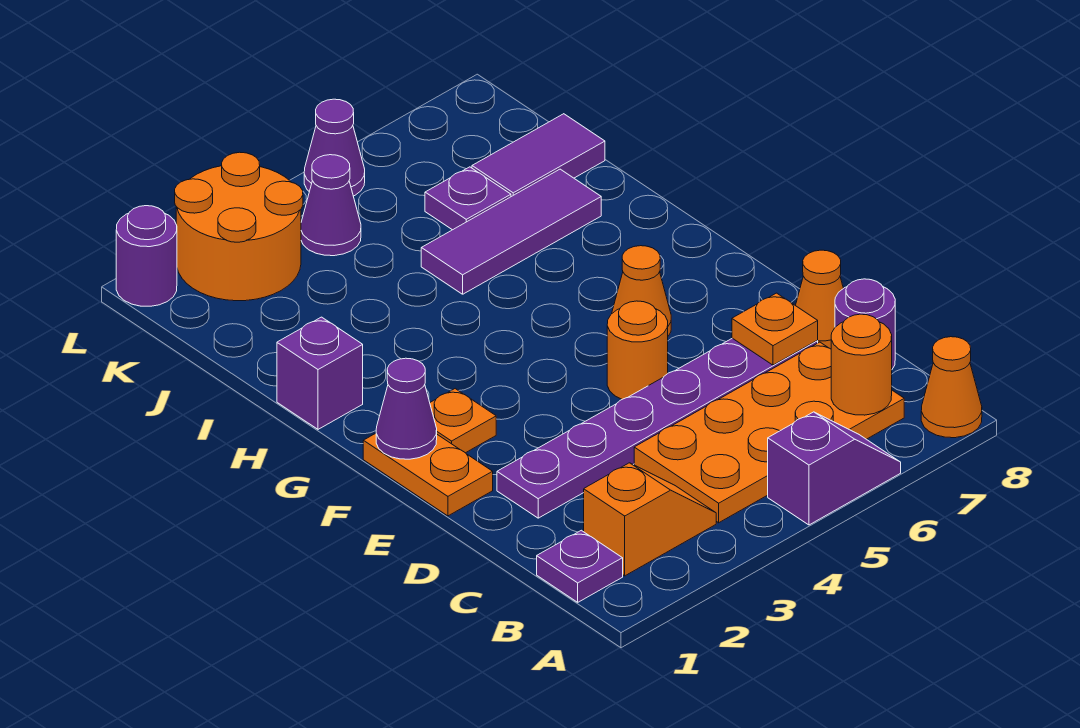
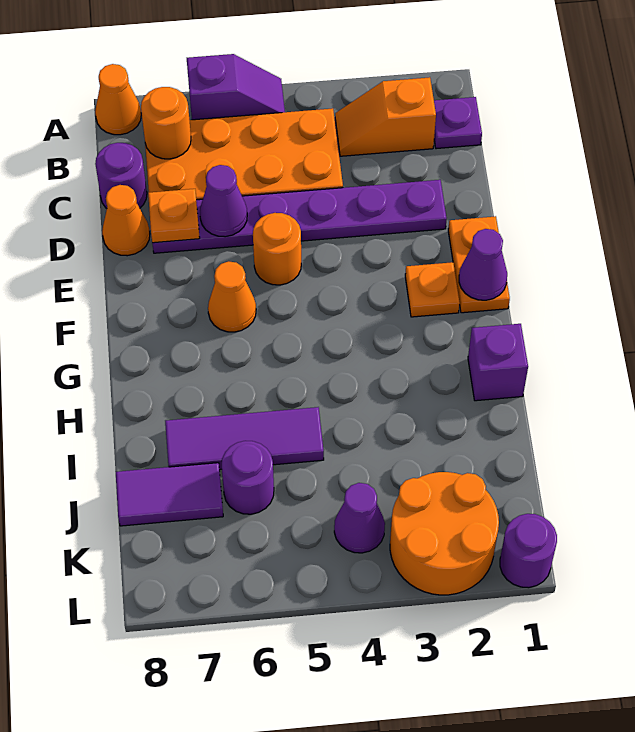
purple 1x2 slope [768,412,901,525] -> purple 1x2 slope turned to [187,54,285,120]
purple 1x1 plate [425,167,511,230] -> purple 1x1 round brick [222,441,274,514]
purple 1x1 cone [304,99,365,196] -> purple 1x1 cone moved to [200,165,247,237]

